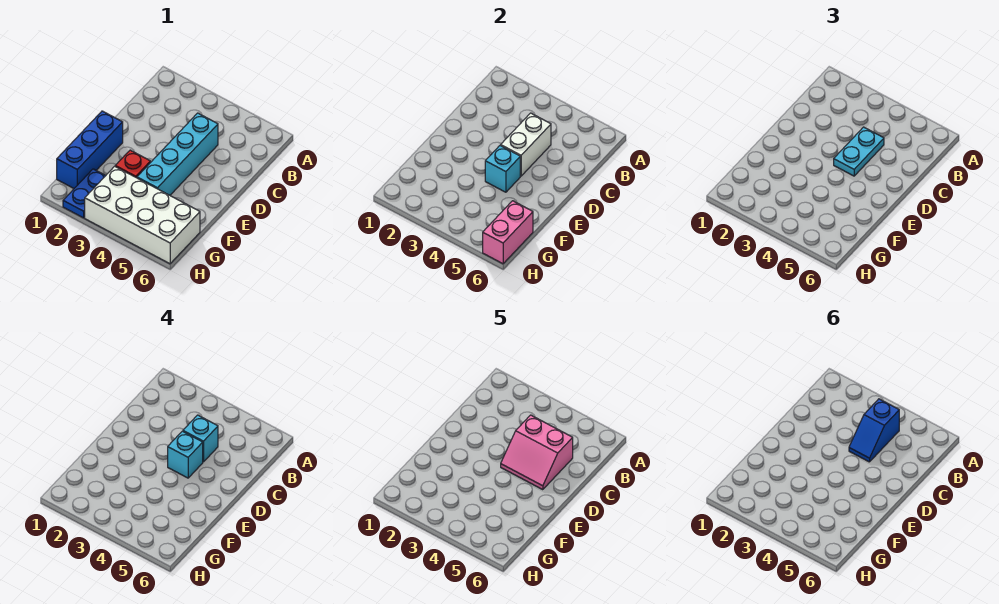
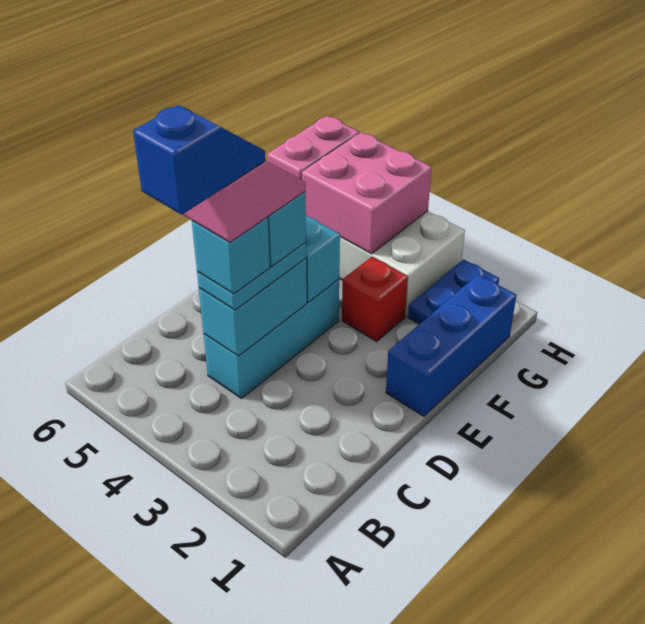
cyan 1x4 brick [137,113,218,195] -> cyan 1x3 brick [204,279,339,398]
white 1x2 brick [501,113,551,176] -> cyan 1x2 brick [199,259,307,356]
none -> pink 2x2 brick [302,133,432,254]

